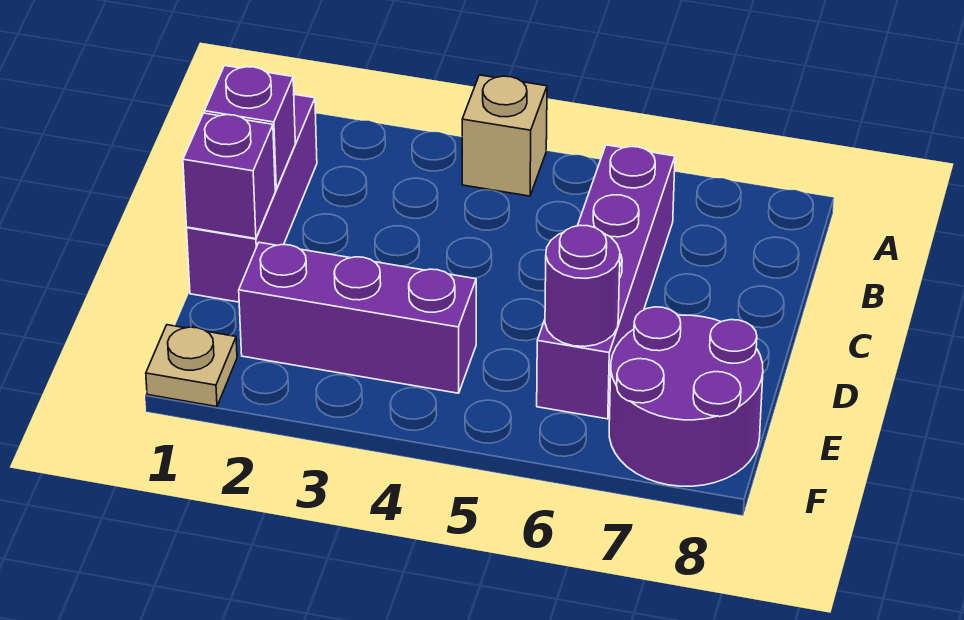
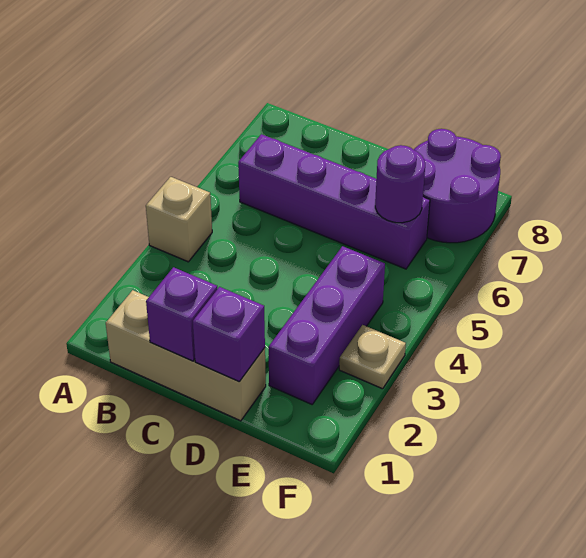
purple 1x3 brick [187,94,317,302] -> tan 1x3 brick [106,290,266,421]
tan 1x1 plate [146,325,237,407] -> tan 1x1 plate moved to [339,325,406,389]

